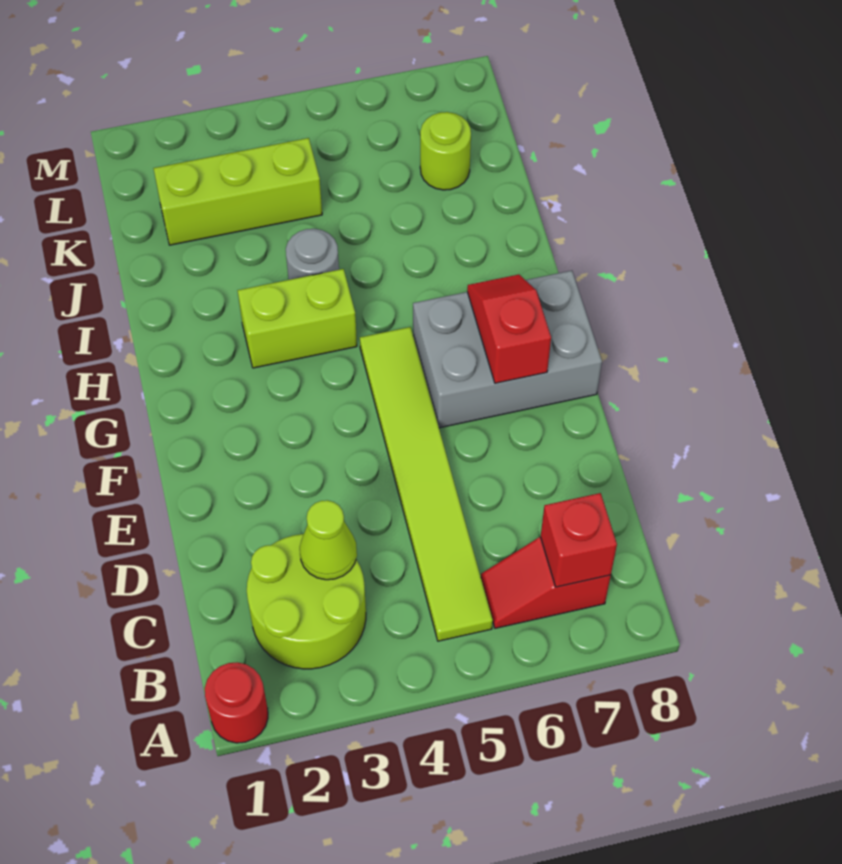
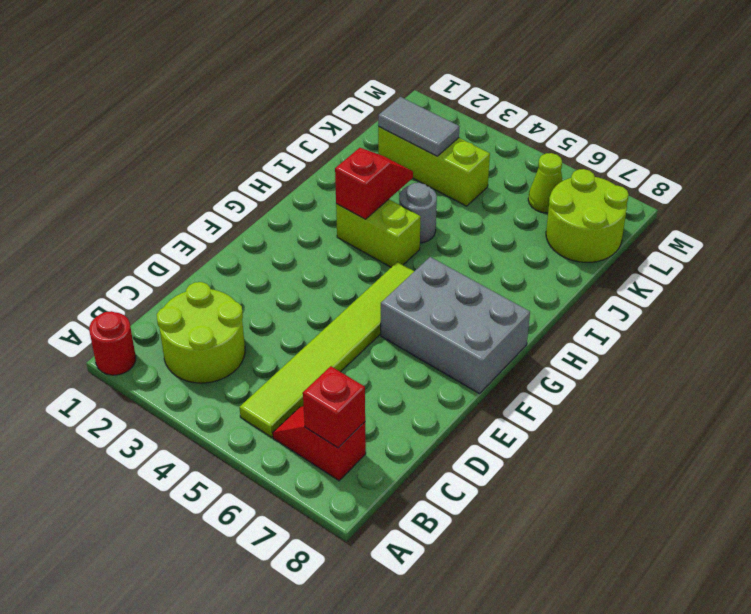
lime 1x1 cone [300,500,357,580] -> lime 1x1 cone moved to [528,153,563,213]
red 1x2 slope [467,275,551,383] -> red 1x2 slope moved to [335,148,413,219]
none -> grey 1x2 tile [378,97,459,156]
lime 1x1 round brick [420,112,471,190] -> lime 2x2 round brick [546,169,629,262]

